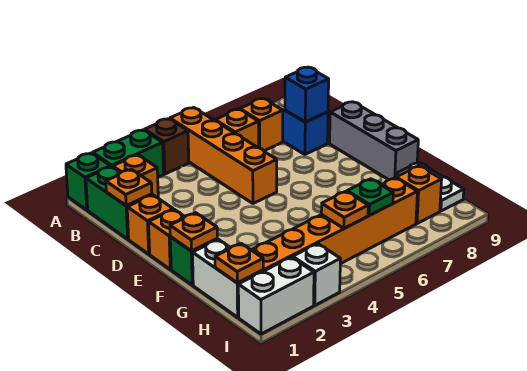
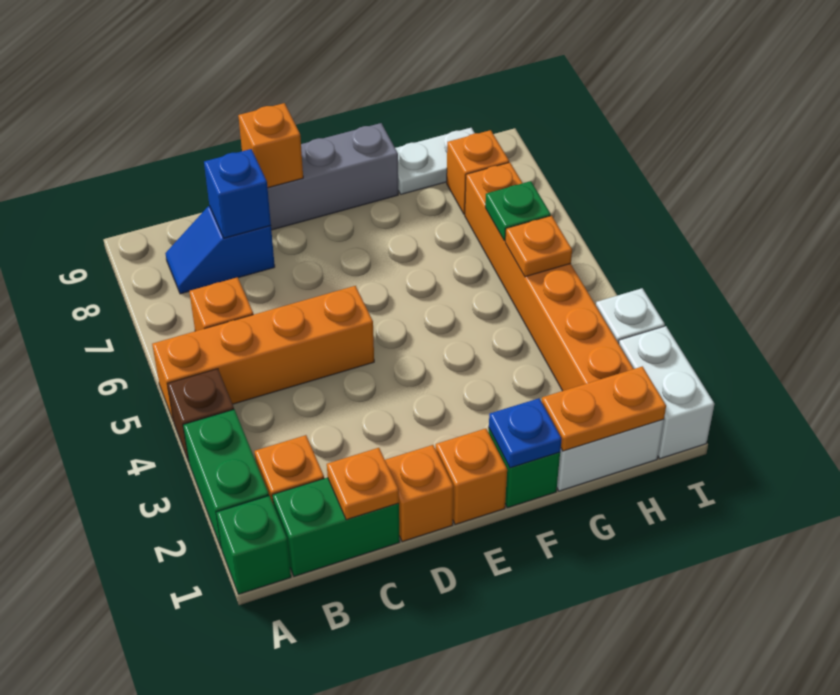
orange 1x1 brick [240,98,283,151] -> orange 1x1 brick moved to [238,103,303,188]
orange 1x1 plate [170,213,217,251] -> blue 1x1 plate [489,398,562,468]
orange 1x1 plate [215,244,263,283] -> orange 1x2 plate [542,366,666,451]

